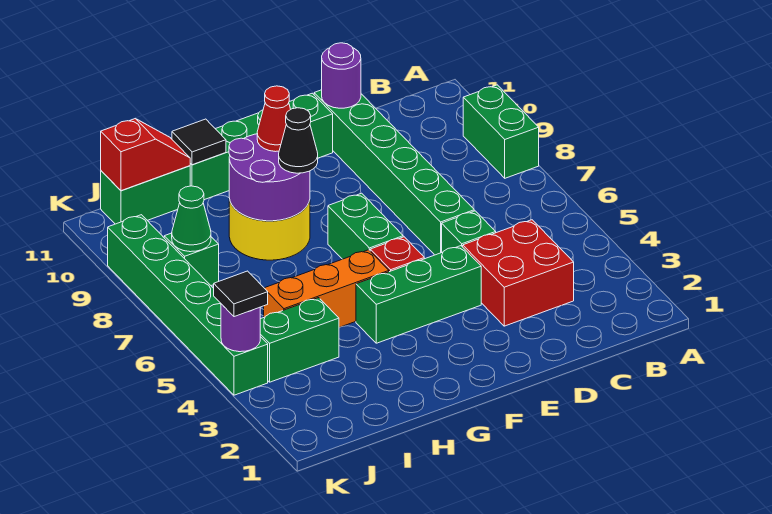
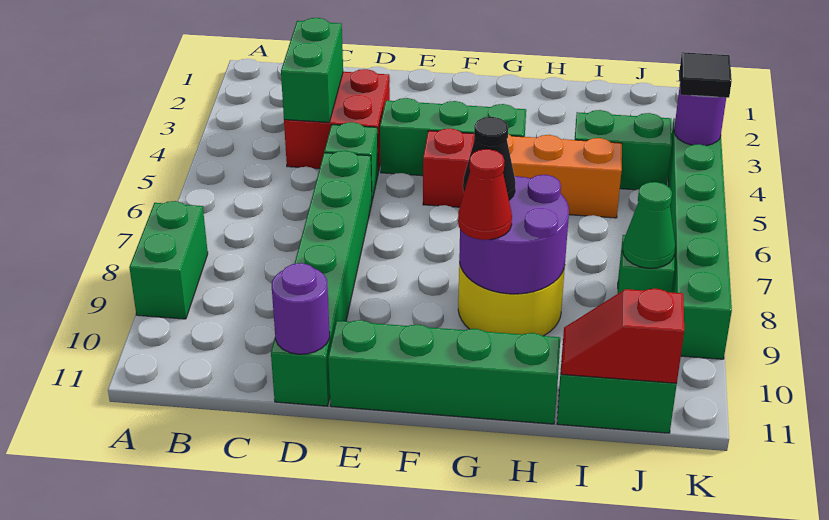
green 1x2 brick [328,193,403,259] -> green 1x2 brick moved to [281,18,343,122]
black 1x1 tile [172,119,226,165] -> none

